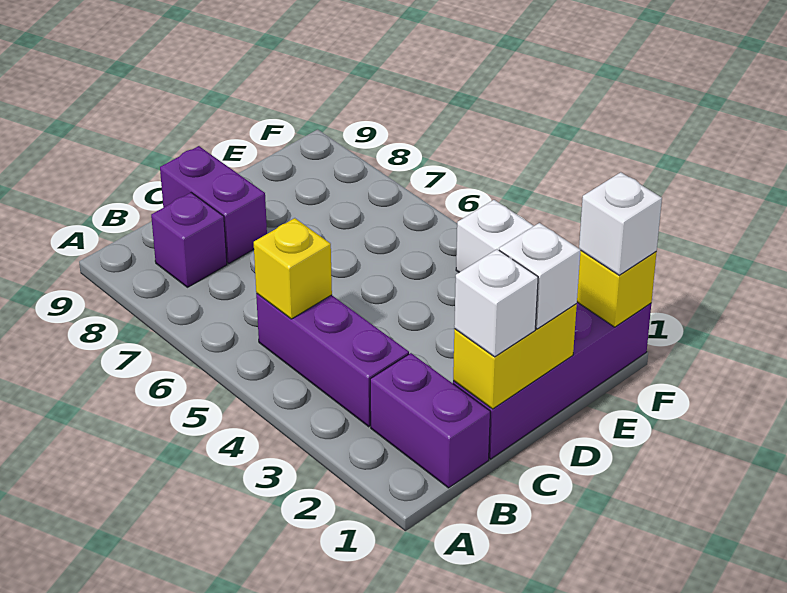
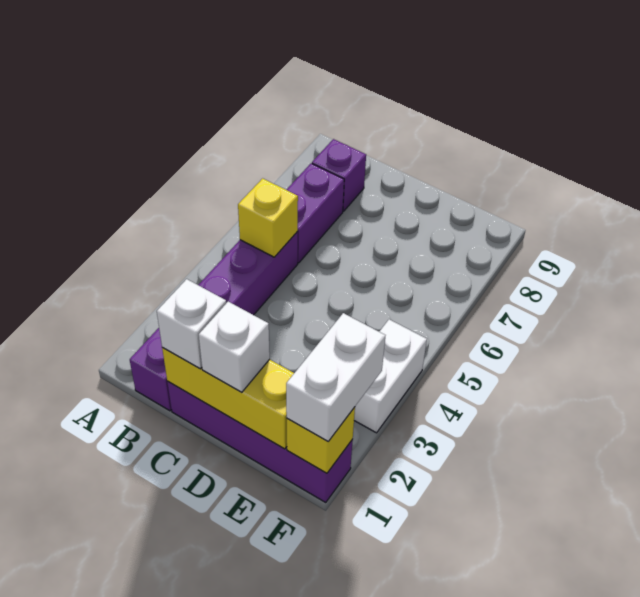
yellow 1x2 brick [453,304,577,409] -> yellow 1x3 brick [162,348,294,449]
purple 1x2 brick [160,146,267,263] -> purple 1x2 brick moved to [287,163,344,263]
white 1x1 brick [579,172,662,275] -> white 1x2 brick [286,313,385,441]

